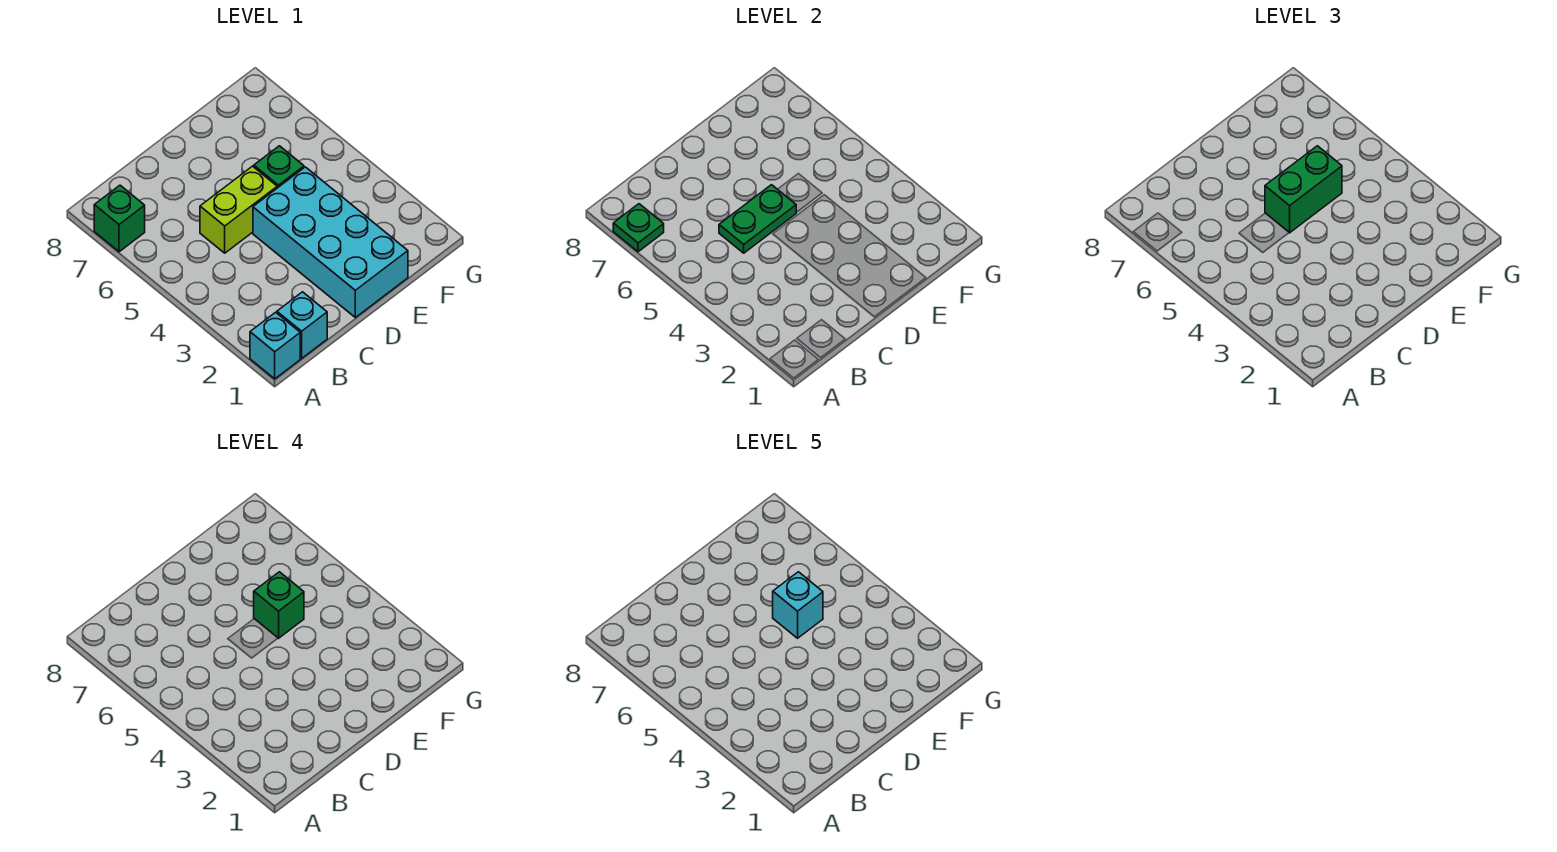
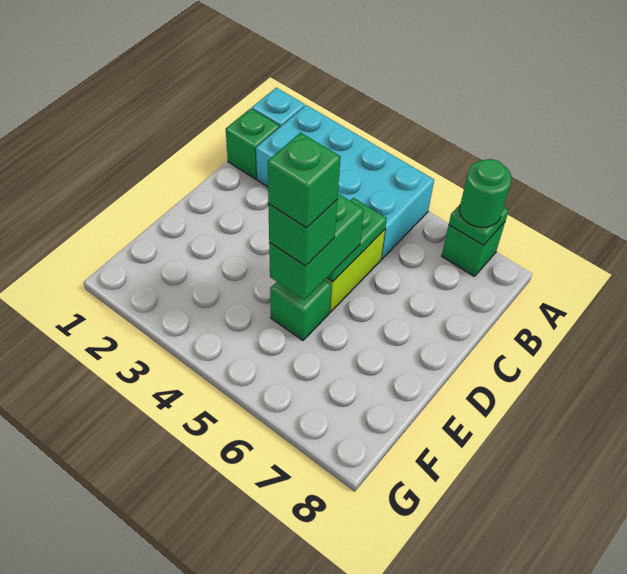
none -> green 1x1 round brick [459,159,512,228]
cyan 1x1 brick [277,292,327,358] -> green 1x1 brick [226,108,280,179]
cyan 2x4 brick [253,167,408,317] -> cyan 2x4 brick moved to [256,105,434,259]
cyan 1x1 brick [773,572,823,638] -> green 1x1 brick [268,133,341,228]

